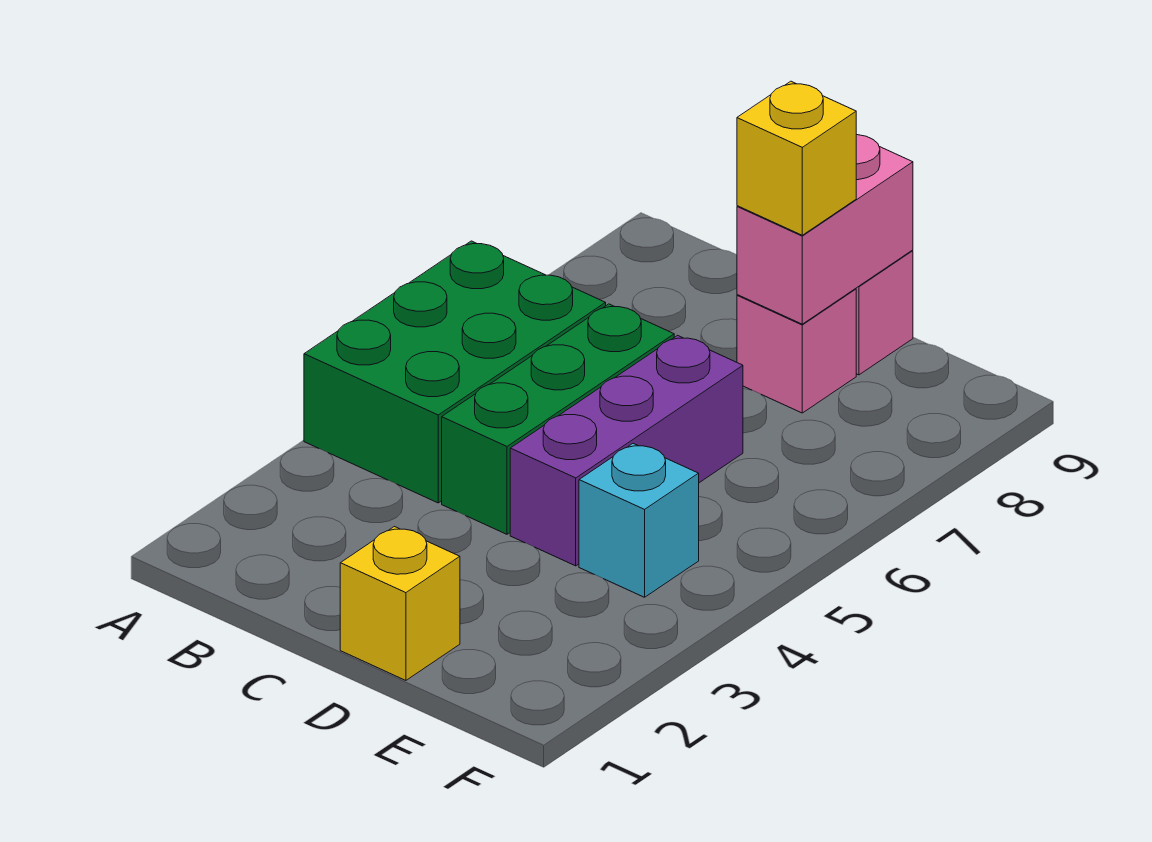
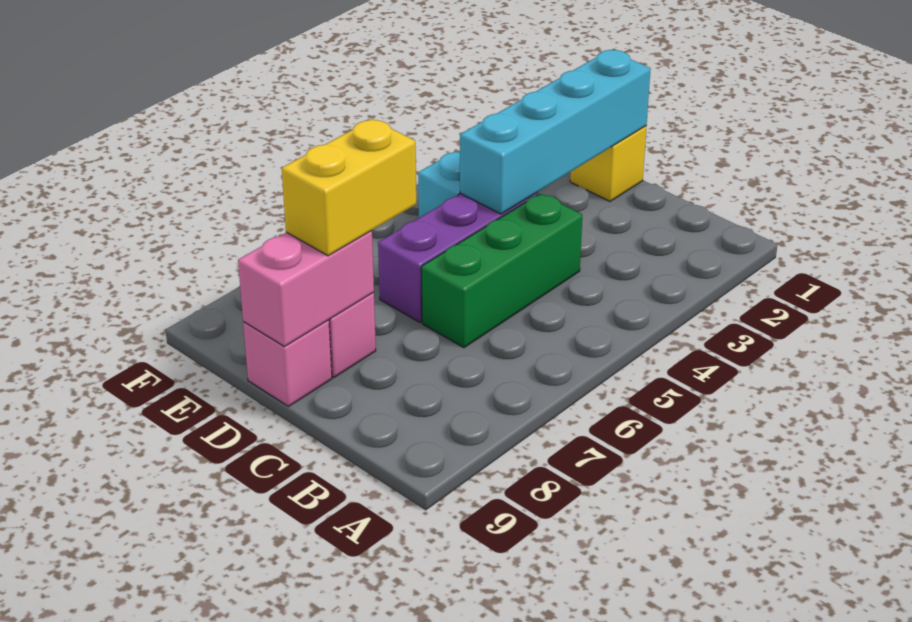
green 2x3 brick [304,241,606,503] -> none
none -> cyan 1x4 brick [460,50,651,214]
yellow 1x1 brick [737,81,856,235] -> yellow 1x2 brick [282,119,416,256]

